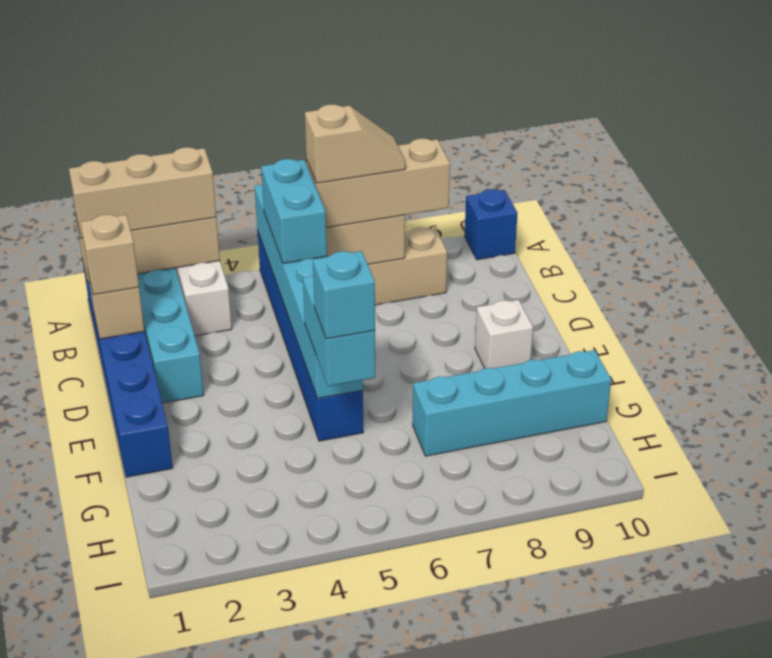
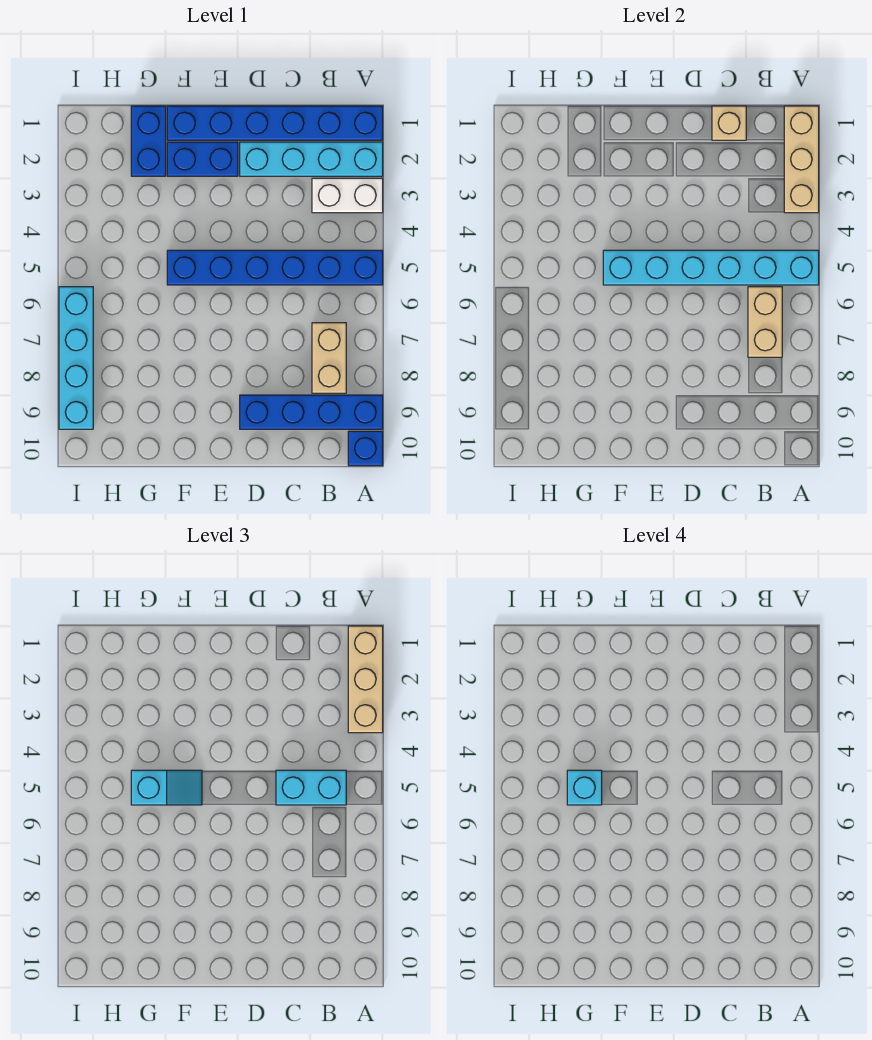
none -> blue 1x4 brick [240,395,383,429]
tan 1x3 brick [307,139,450,228] -> none
tan 1x2 slope [305,104,405,183] -> none
tan 1x1 brick [81,214,139,295] -> none
none -> blue 1x2 brick [167,142,238,176]
white 1x1 brick [475,300,533,369] -> none
cyan 1x2 brick [303,276,375,386] -> cyan 1x2 slope [131,770,202,805]
none -> blue 1x2 brick [131,106,166,176]
cyan 1x4 brick [413,350,611,456] -> cyan 1x4 brick moved to [59,287,93,429]

